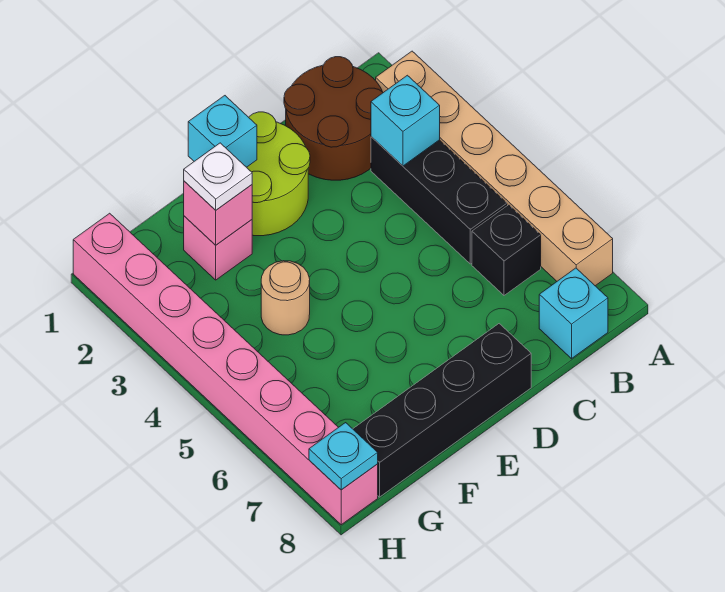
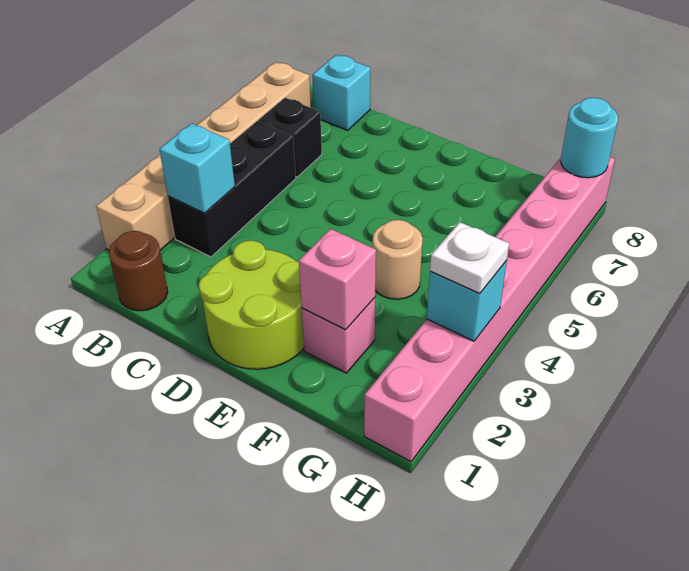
brown 2x2 round brick [284,57,383,180] -> brown 1x1 round brick [109,231,168,311]
black 1x4 brick [353,324,531,497] -> none
cyan 1x1 brick [188,96,257,167] -> cyan 1x1 brick moved to [427,260,507,341]
white 1x1 plate [184,143,252,210] -> white 1x1 plate moved to [430,222,509,294]
cyan 1x1 plate [309,423,378,490] -> cyan 1x1 round brick [561,98,618,178]

